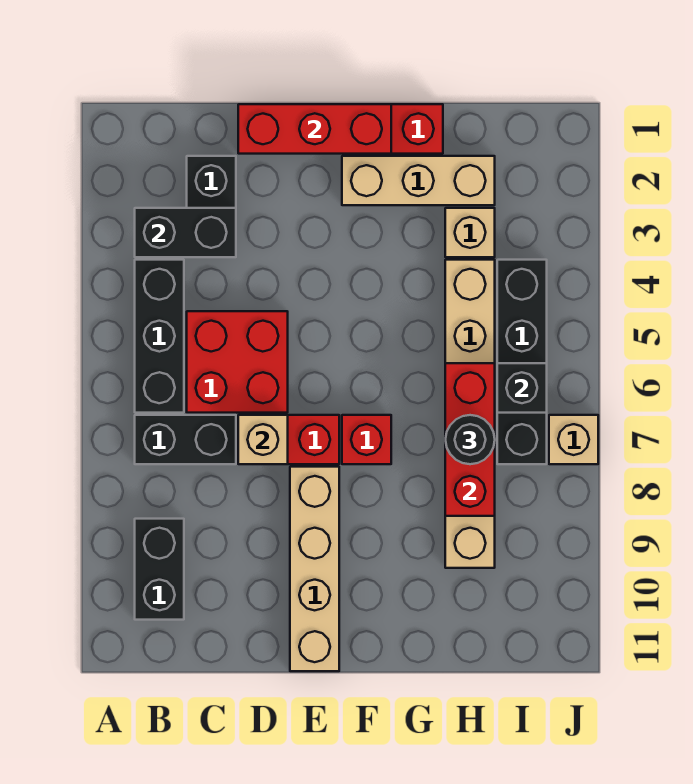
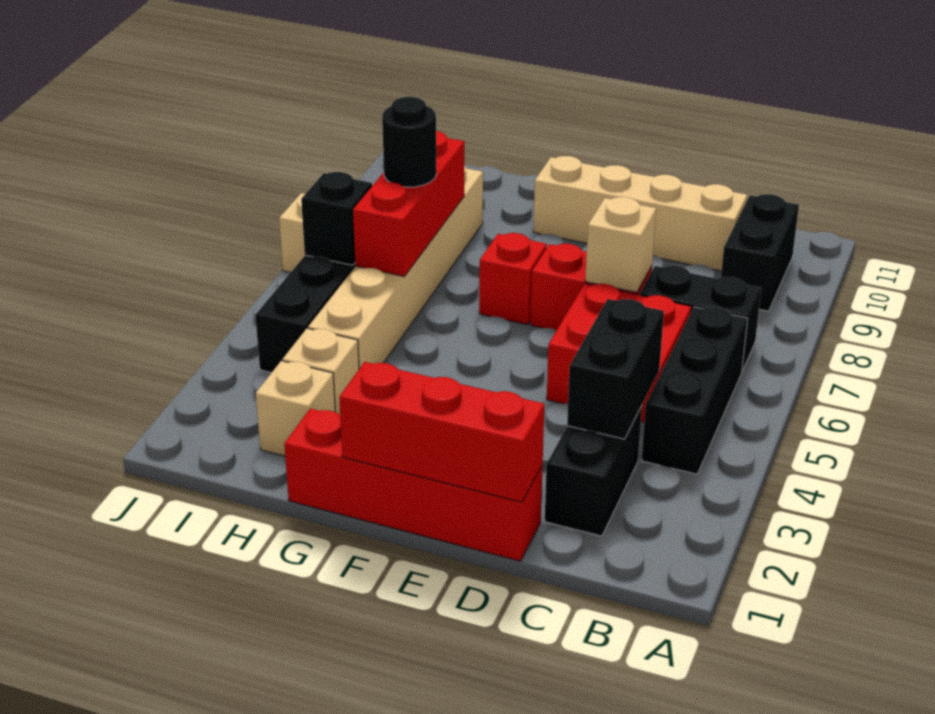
black 1x2 brick [135,208,236,257] -> black 1x2 brick turned to [567,299,664,439]
tan 1x4 brick [290,467,339,671] -> tan 1x4 brick turned to [533,156,747,271]
tan 1x3 brick [342,156,495,205] -> tan 1x1 brick [256,361,335,456]

